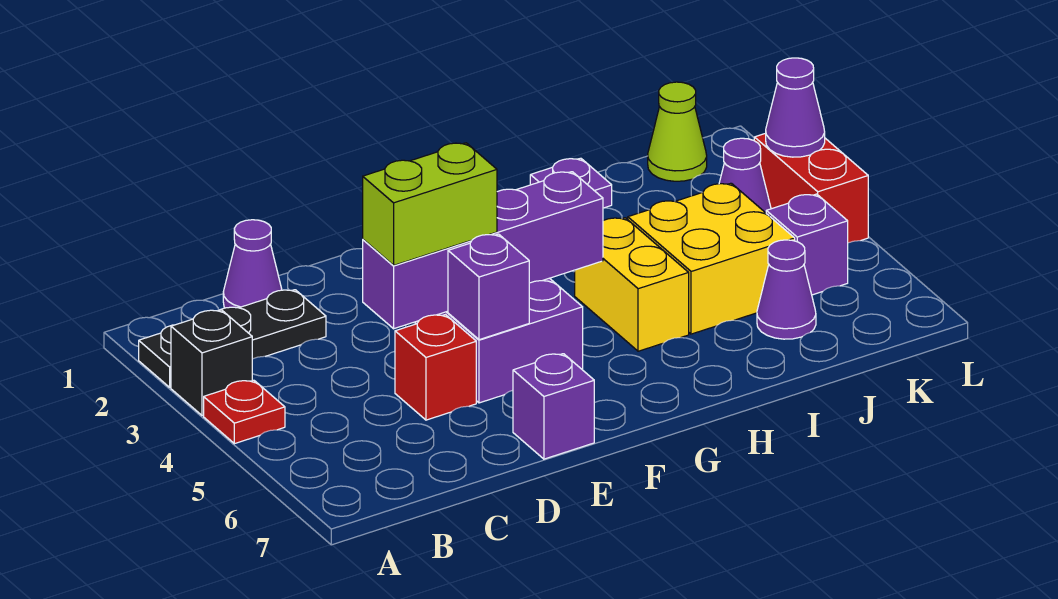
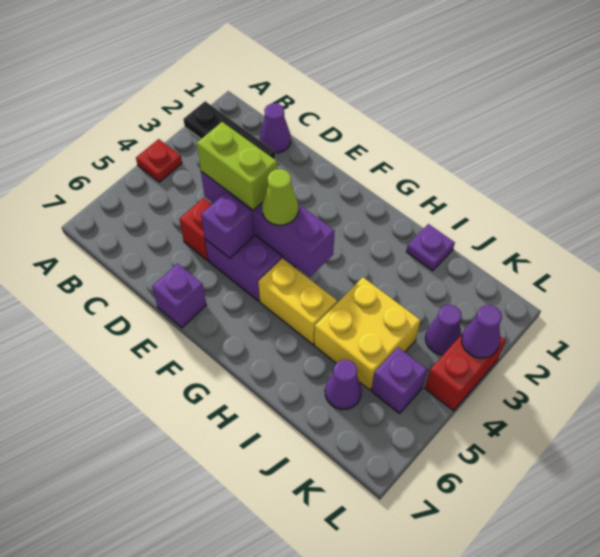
black 1x1 brick [171,310,252,415] -> none
yellow 1x2 brick [575,218,689,351] -> yellow 1x2 brick turned to [258,259,337,344]
lime 1x1 cone [648,82,707,181] -> lime 1x1 cone moved to [262,169,298,225]

